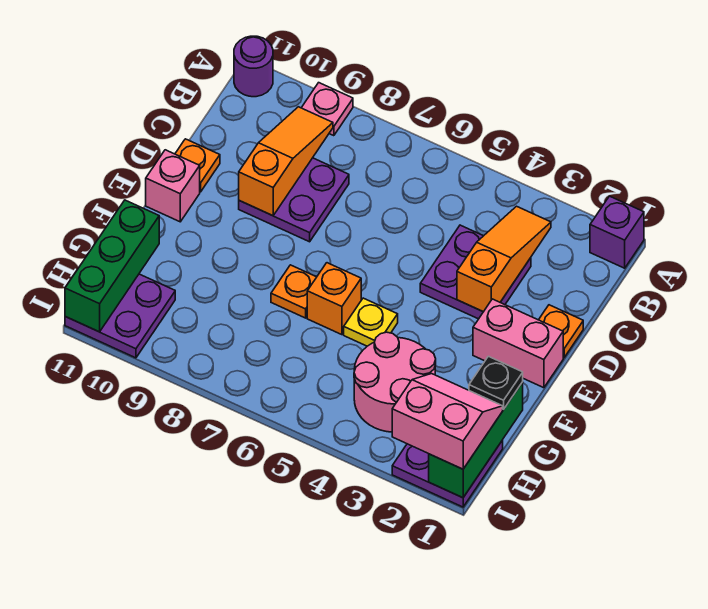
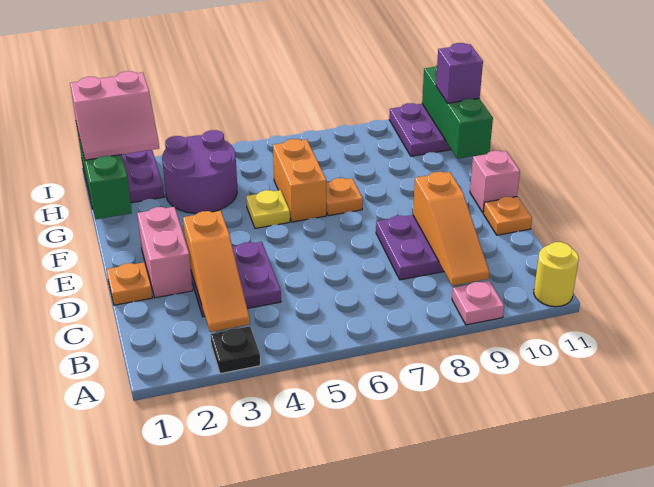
purple 1x1 brick [590,196,644,268] -> purple 1x1 brick moved to [436,43,483,103]
purple 1x1 round brick [234,36,273,97] -> yellow 1x1 round brick [534,242,579,307]
pink 1x2 brick [473,299,563,388] -> pink 1x2 brick turned to [137,207,193,298]
orange 1x1 brick [307,263,361,335] -> orange 1x2 brick [273,139,326,222]
black 1x1 plate [469,356,523,409] -> black 1x1 plate moved to [211,326,260,374]
pink 2x2 round brick [354,332,436,432] -> purple 2x2 round brick [162,130,237,213]

